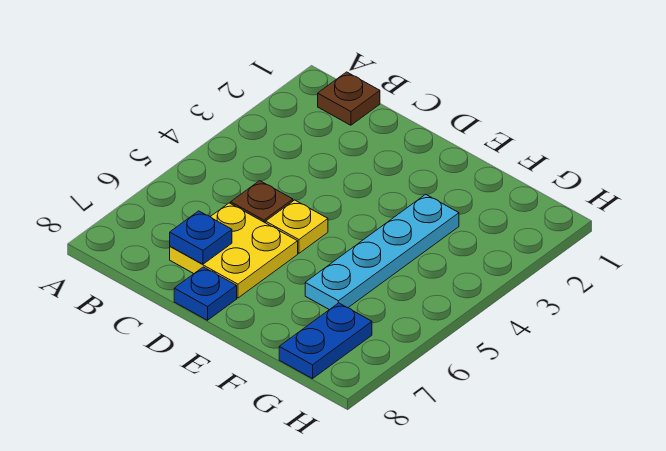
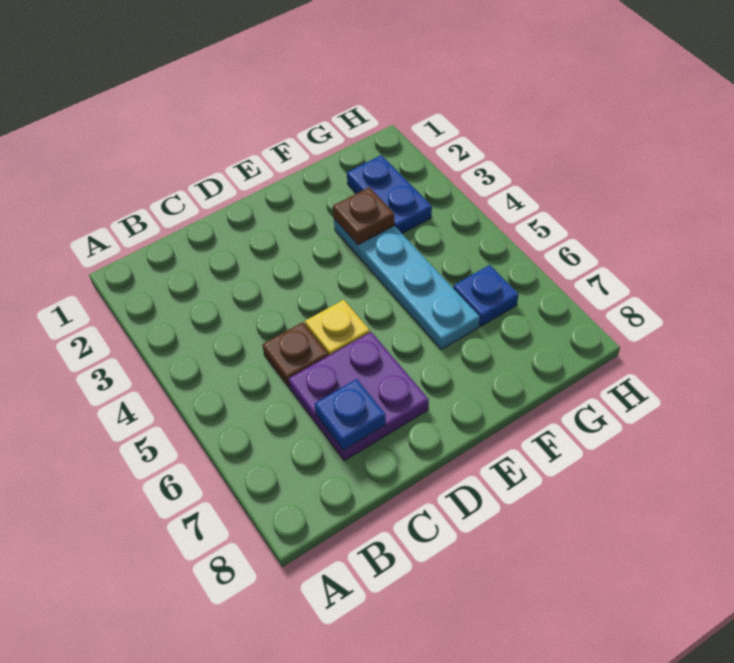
brown 1x1 plate [318,72,380,125] -> brown 1x1 plate moved to [333,187,395,245]
yellow 2x2 plate [170,203,298,298] -> purple 2x2 plate [288,332,429,461]
blue 1x1 plate [174,267,237,320] -> blue 1x1 plate moved to [453,265,519,326]
blue 1x2 plate [279,303,372,379] -> blue 1x2 plate moved to [347,155,432,234]

